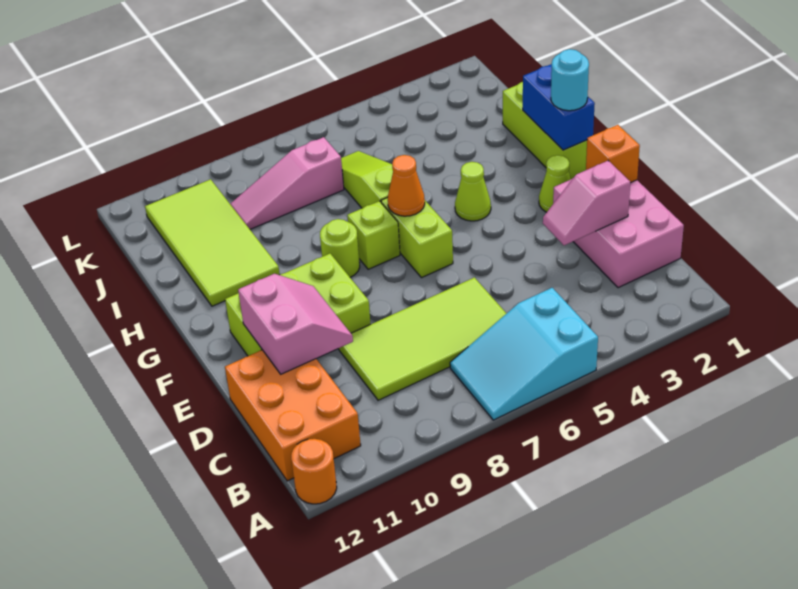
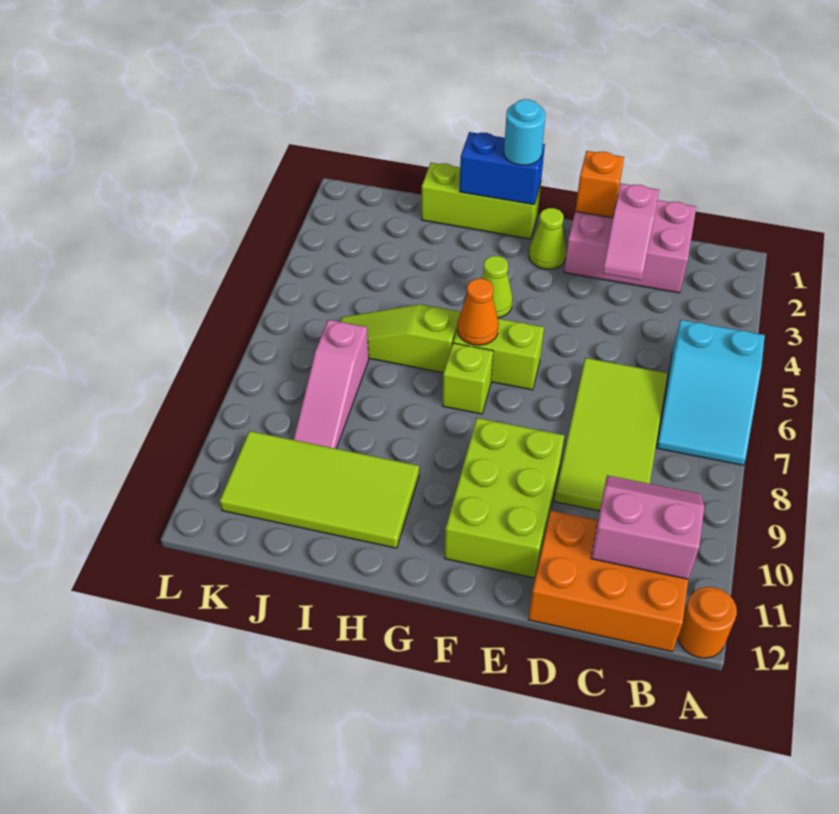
pink 2x2 slope [238,274,353,374] -> pink 2x2 slope moved to [591,475,704,579]
lime 1x1 round brick [320,219,360,277] -> none

